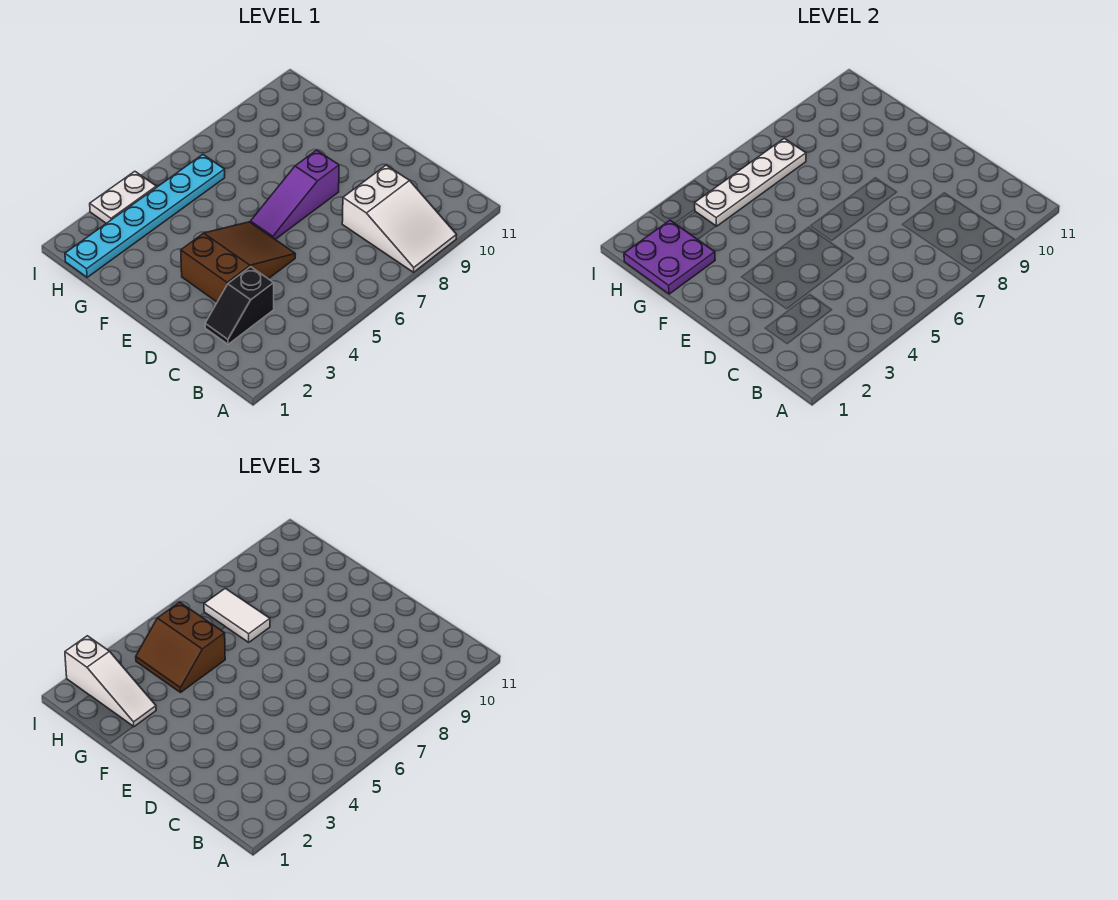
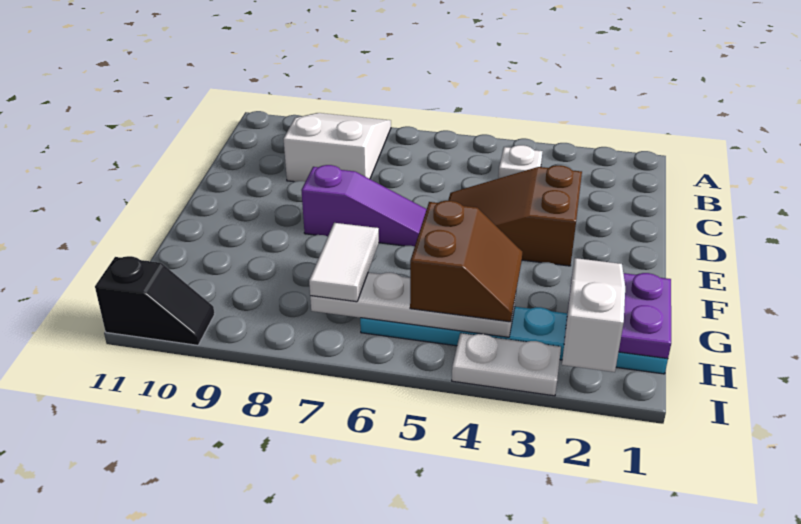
none -> white 1x1 plate [498,145,542,178]
black 1x2 slope [205,267,274,344] -> black 1x2 slope moved to [95,256,215,345]

